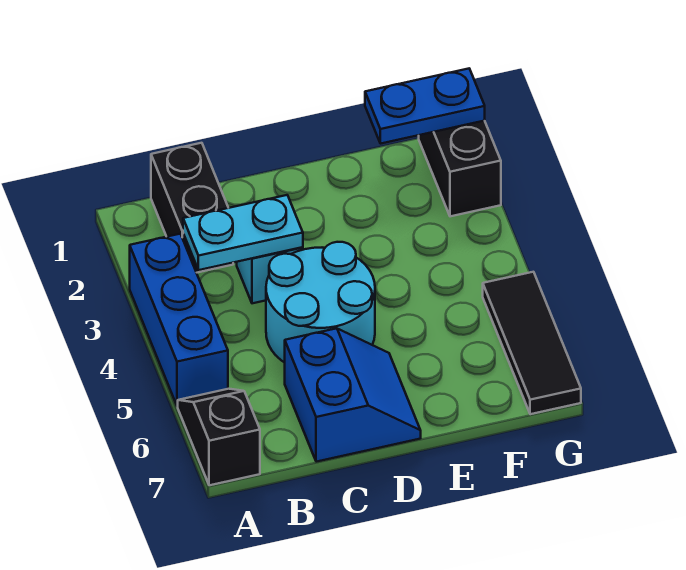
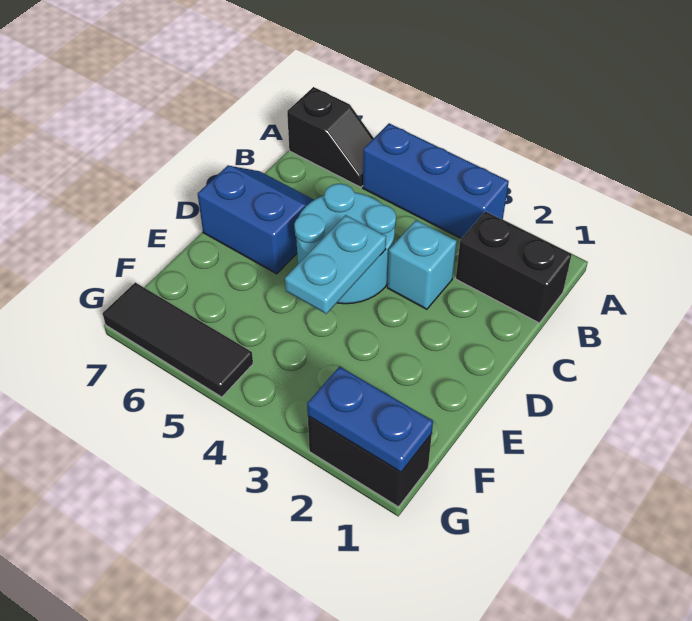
cyan 1x2 plate [183,195,303,270] -> cyan 1x2 plate moved to [285,215,386,314]
blue 2x2 slope [285,328,421,462] -> blue 2x2 slope turned to [198,166,314,274]
blue 1x2 plate [365,69,485,144] -> blue 1x2 plate turned to [307,367,433,472]

